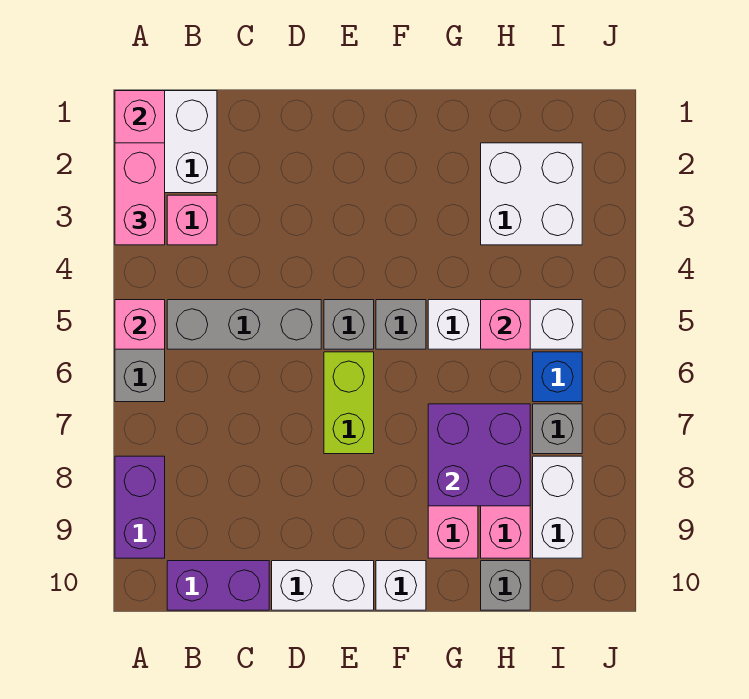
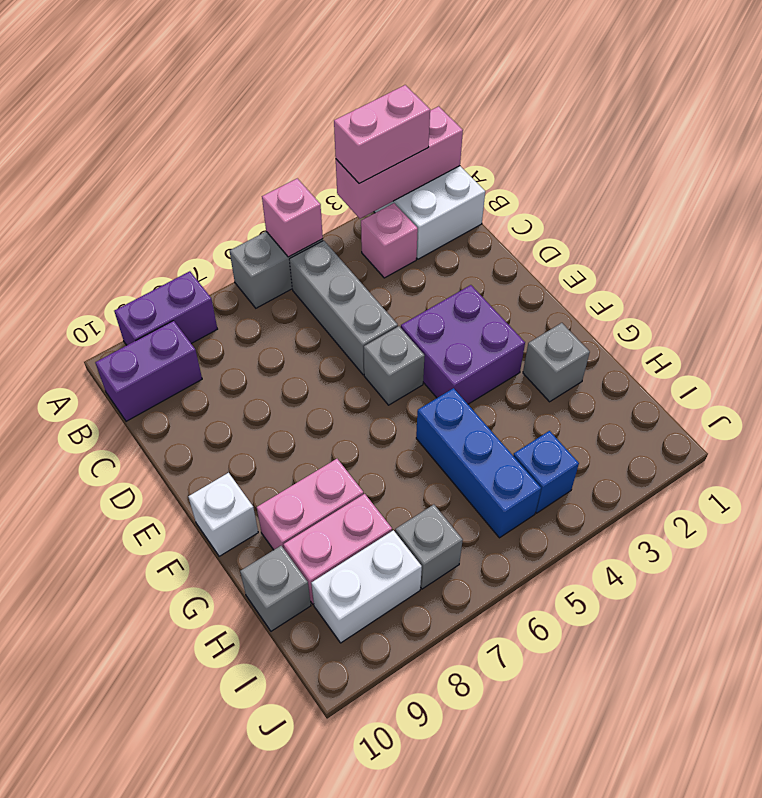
purple 1x2 brick [167,561,269,610] -> purple 1x2 brick turned to [95,321,202,421]
white 1x2 brick [272,561,374,610] -> none
lime 1x2 brick [324,352,374,454] -> none
grey 1x1 brick [376,300,426,349] -> grey 1x1 brick moved to [523,323,590,402]
white 1x3 brick [428,300,582,349] -> blue 1x3 brick [416,388,541,538]
purple 2x2 brick [428,404,530,506] -> purple 2x2 brick moved to [401,285,525,404]
white 2x2 brick [481,143,582,245] -> none
pink 1x1 brick [481,300,530,349] -> none
blue 1x1 brick [533,352,582,402] -> blue 1x1 brick moved to [513,431,579,513]

